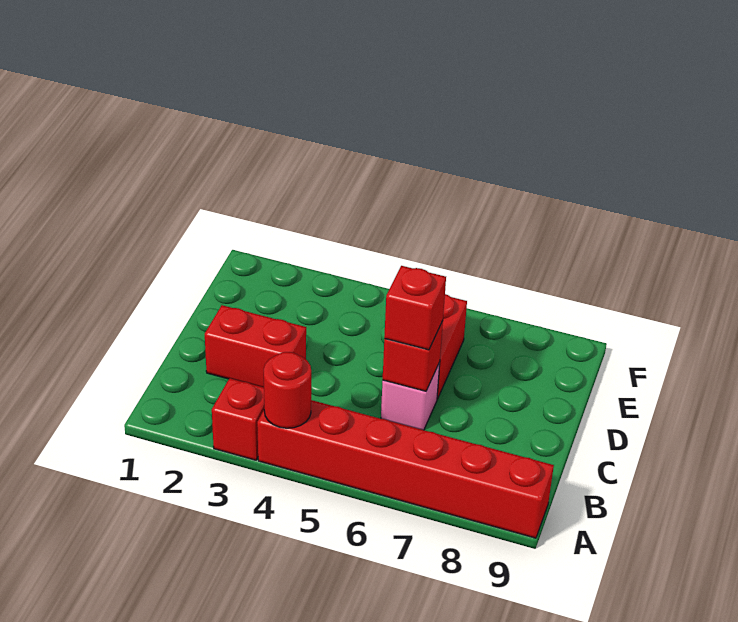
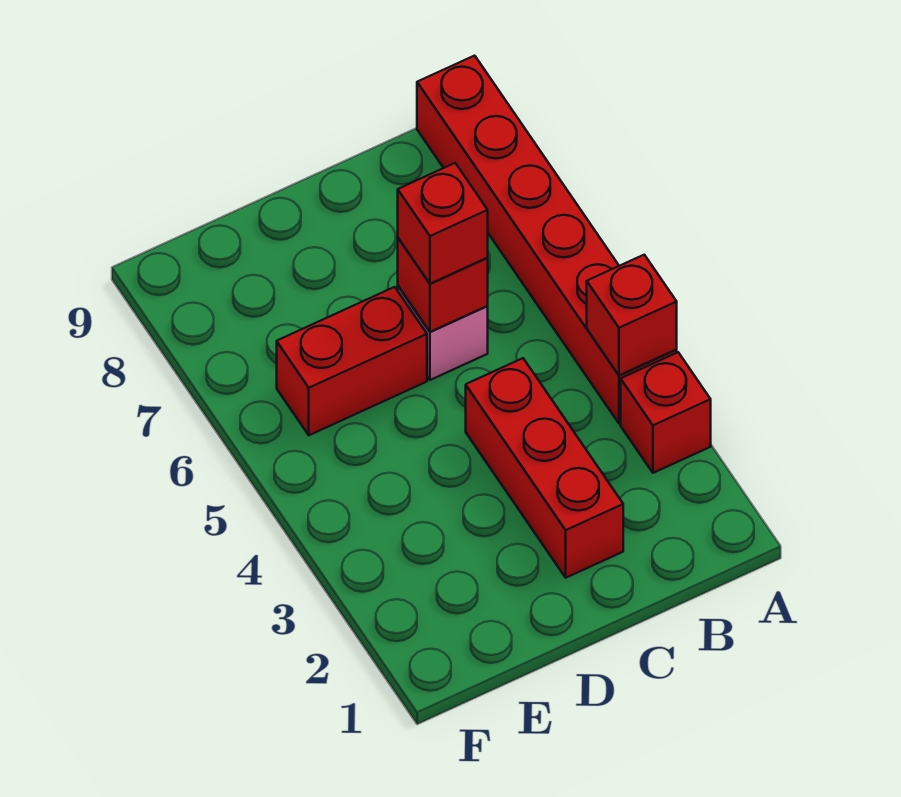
red 1x1 round brick [264,352,311,428] -> red 1x1 brick [587,255,677,375]
red 1x2 brick [205,305,306,387] -> red 1x3 brick [466,358,623,578]

